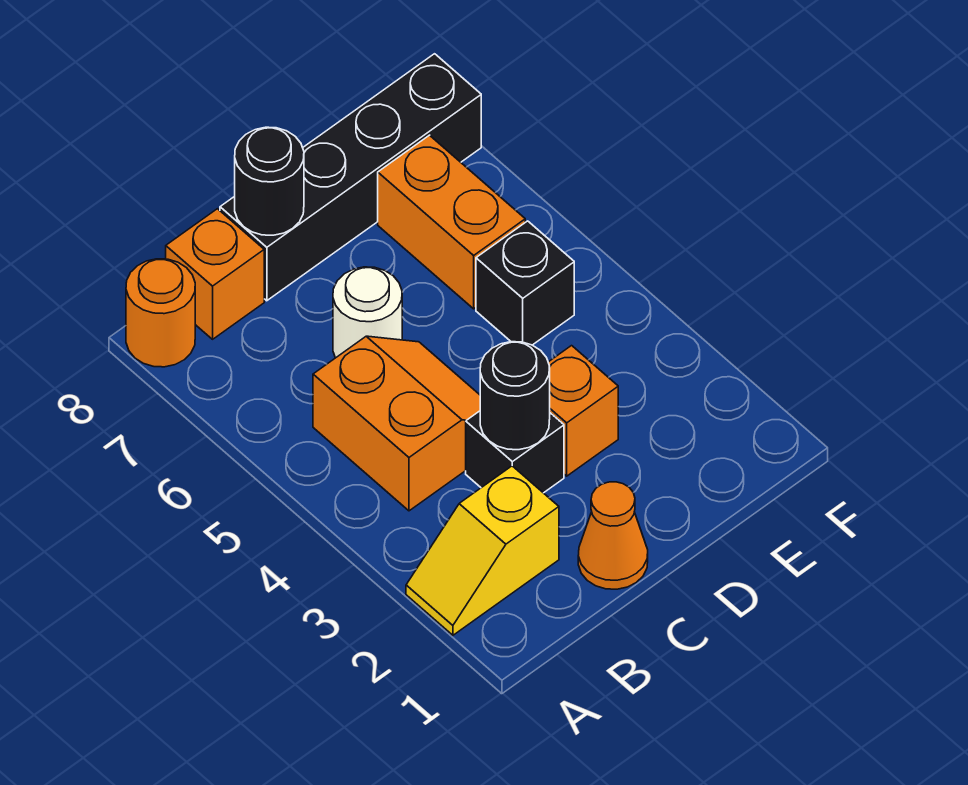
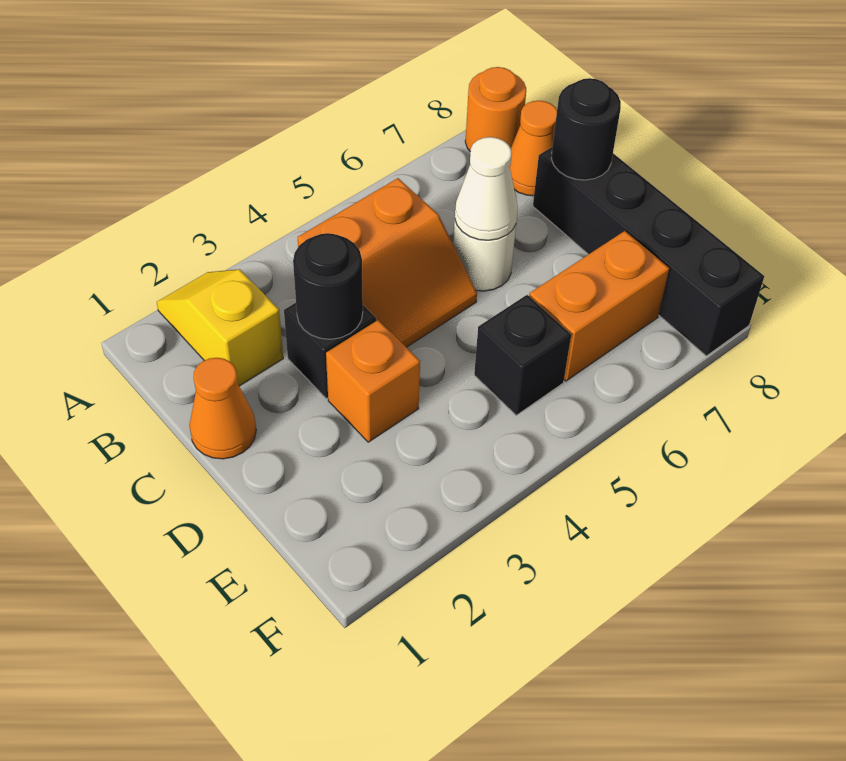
orange 1x1 brick [166,209,264,339] -> orange 1x1 cone [510,101,557,196]
none -> white 1x1 cone [455,137,518,240]

